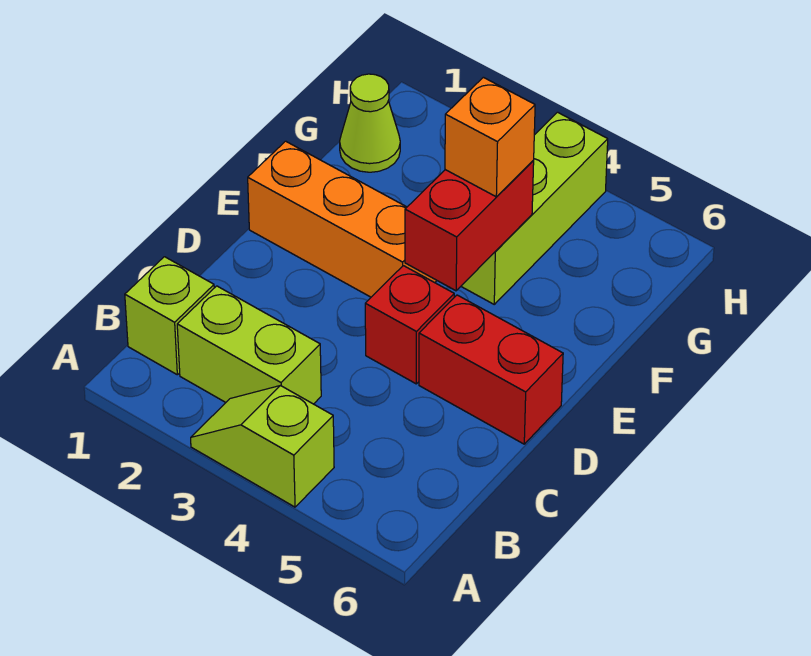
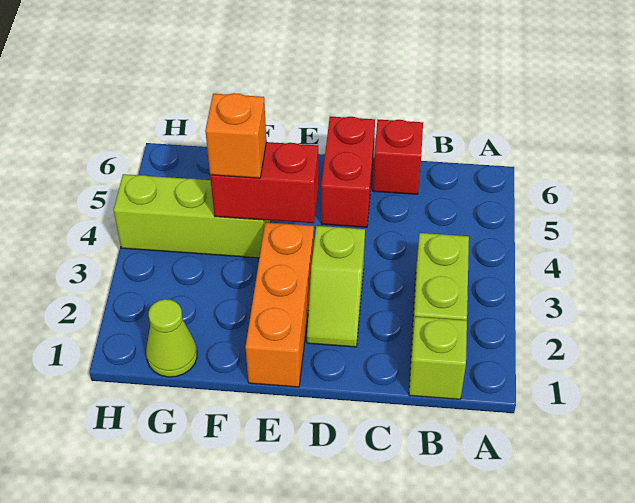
lime 1x2 slope [191,386,334,507] -> lime 1x2 slope moved to [307,226,365,347]
red 1x1 brick [365,266,454,384] -> red 1x1 brick moved to [373,120,423,194]

